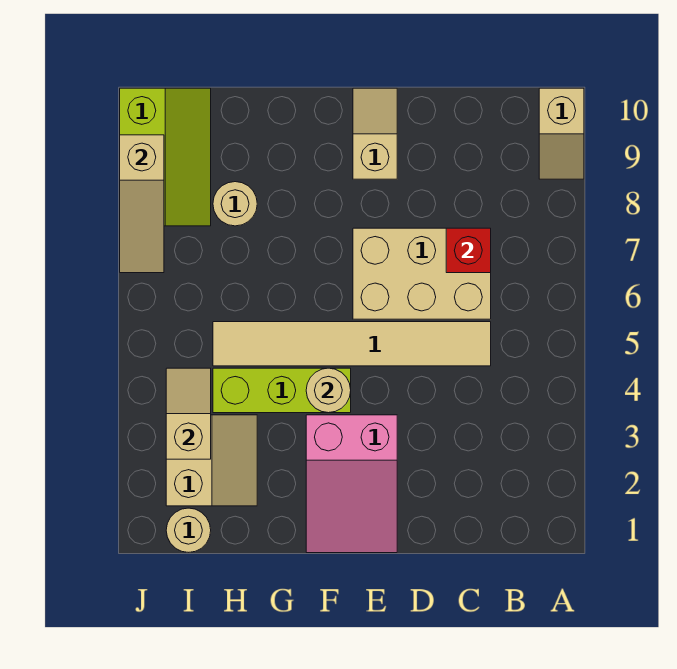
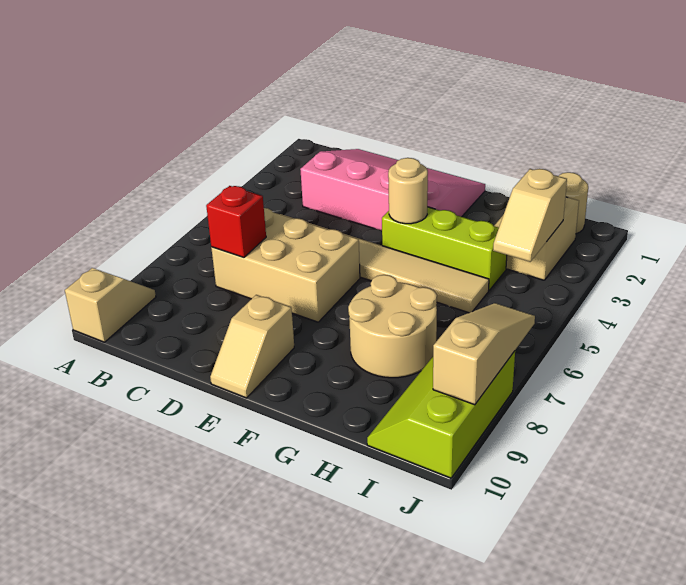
pink 2x3 slope [306,415,397,553] -> pink 3x4 slope [300,149,485,231]
tan 1x1 round brick [213,182,257,226] -> tan 2x2 round brick [348,275,437,378]

